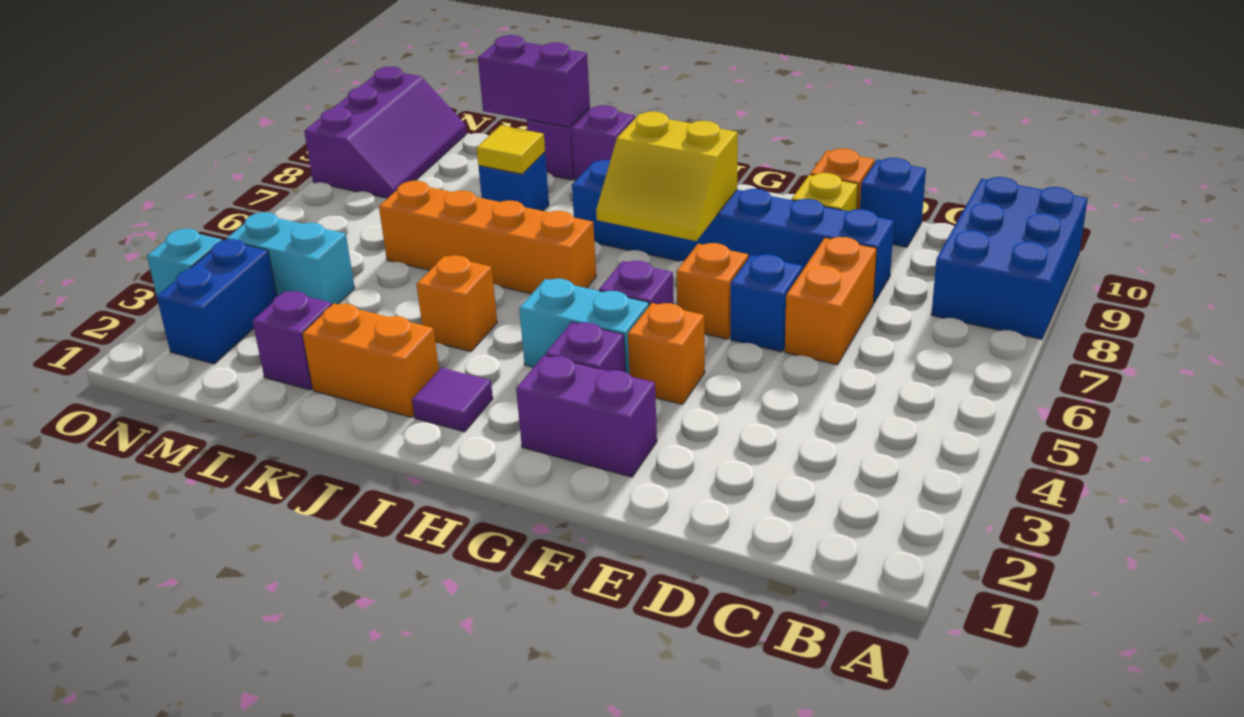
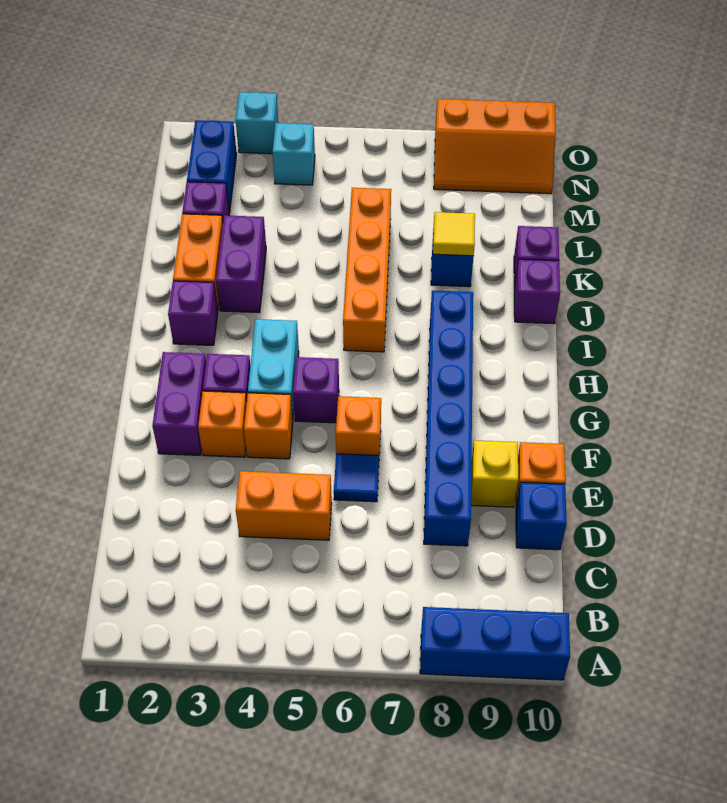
blue 2x3 brick [931,177,1088,339] -> blue 1x3 brick [420,607,570,680]
orange 1x2 brick [785,237,877,365] -> orange 1x2 brick moved to [236,471,332,540]
blue 1x1 brick [731,254,803,352] -> blue 1x1 tile [334,454,379,502]
yellow 2x2 slope [596,112,738,241] -> none
purple 1x1 tile [412,368,493,432] -> purple 1x1 brick [168,281,218,345]
orange 1x1 brick [417,255,497,352] -> orange 1x1 brick moved to [198,391,247,457]
purple 1x2 brick [478,35,590,127] -> purple 1x2 brick moved to [216,215,266,313]
cyan 1x2 brick [226,212,355,305] -> cyan 1x1 brick [272,123,315,185]
blue 1x2 brick [157,239,277,364] -> blue 1x2 brick turned to [187,120,237,213]
purple 2x3 slope [304,67,467,198] -> orange 2x3 slope [434,99,556,194]

